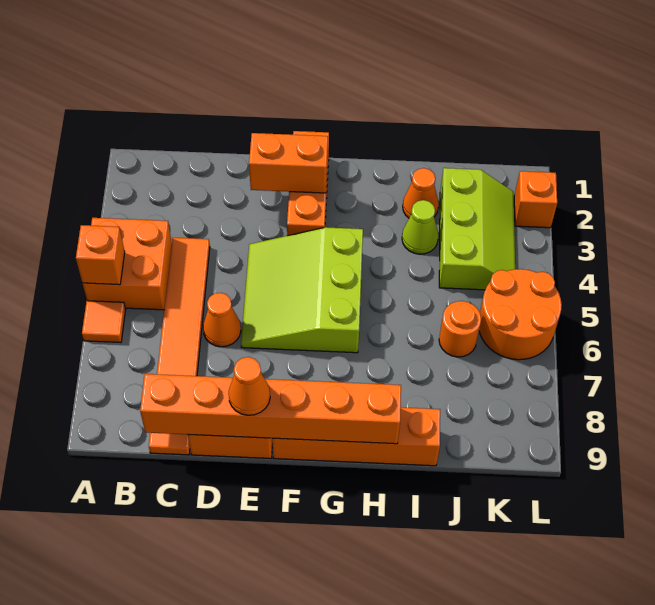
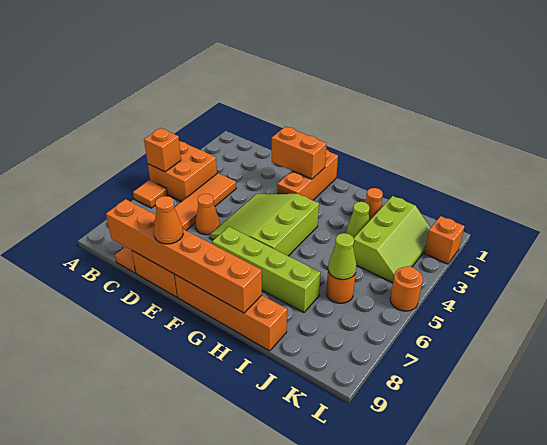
none -> lime 1x4 brick [212,227,321,312]
none -> lime 1x1 cone [328,233,357,280]
orange 2x2 round brick [479,269,562,360] -> orange 1x1 round brick [390,266,423,311]

